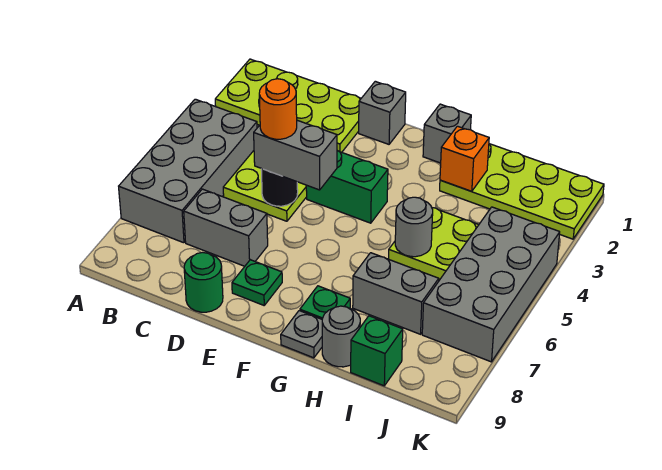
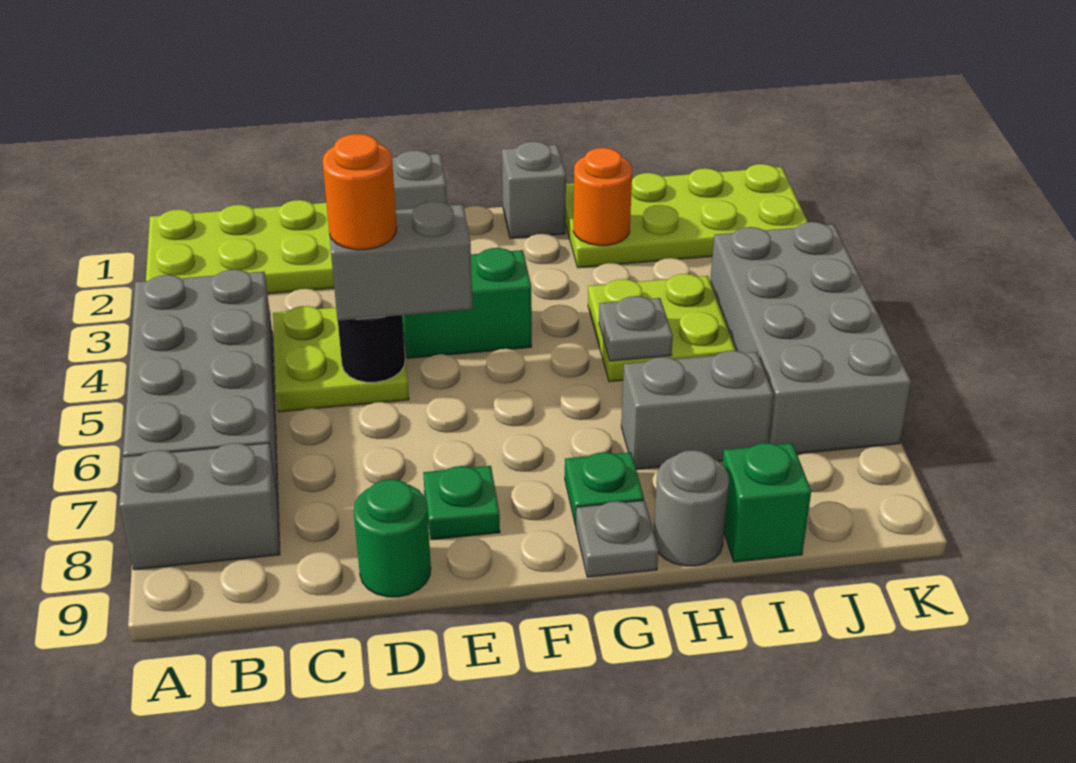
grey 1x2 brick [184,189,268,266] -> grey 1x2 brick moved to [119,443,280,570]
orange 1x1 brick [440,126,489,191] -> orange 1x1 round brick [573,148,632,246]
grey 1x1 round brick [395,197,433,257] -> grey 1x1 plate [599,296,673,361]

